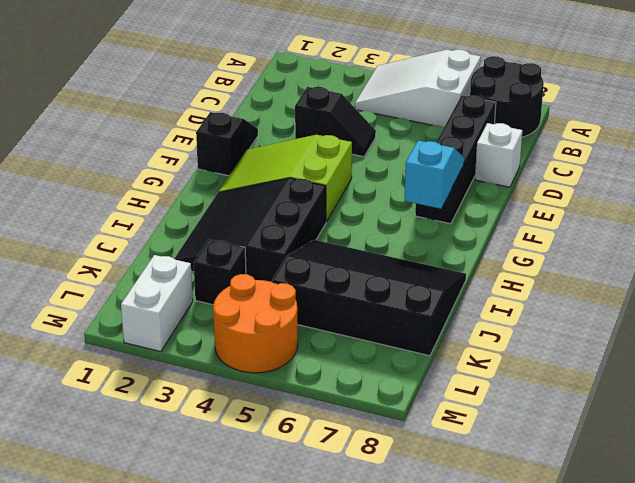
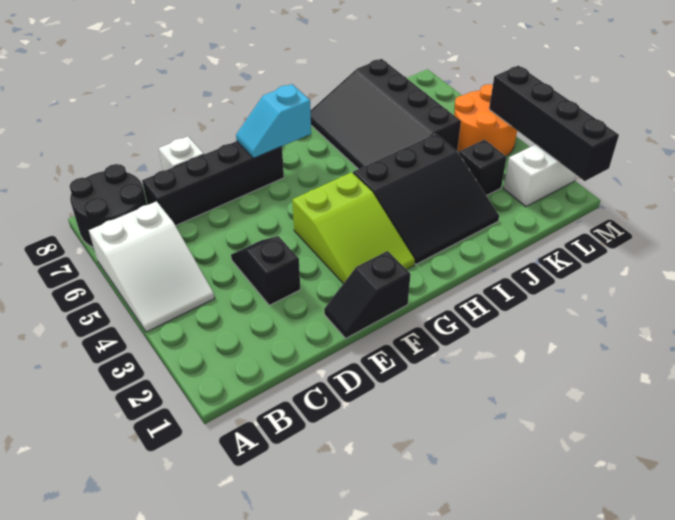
none -> black 1x4 brick [489,66,619,181]

